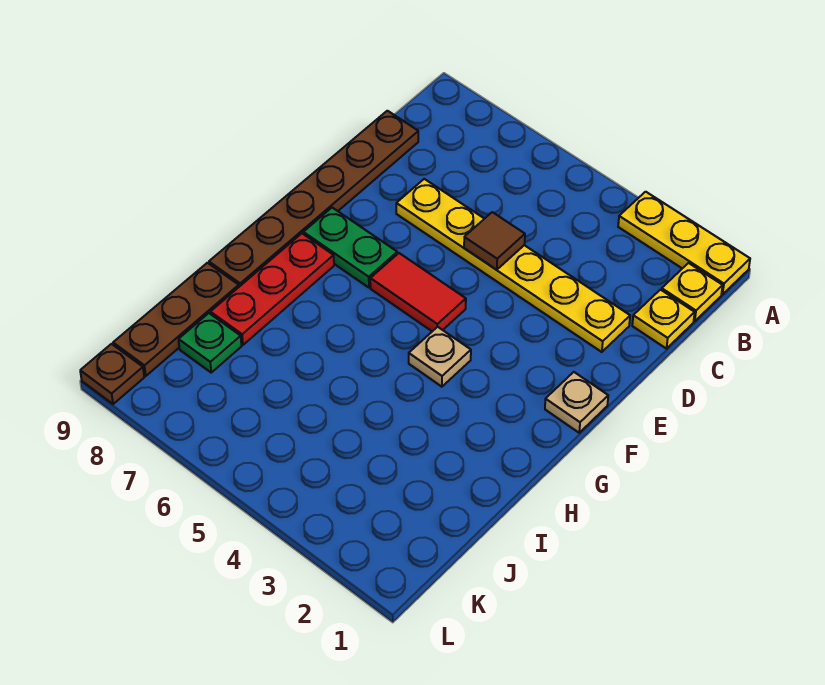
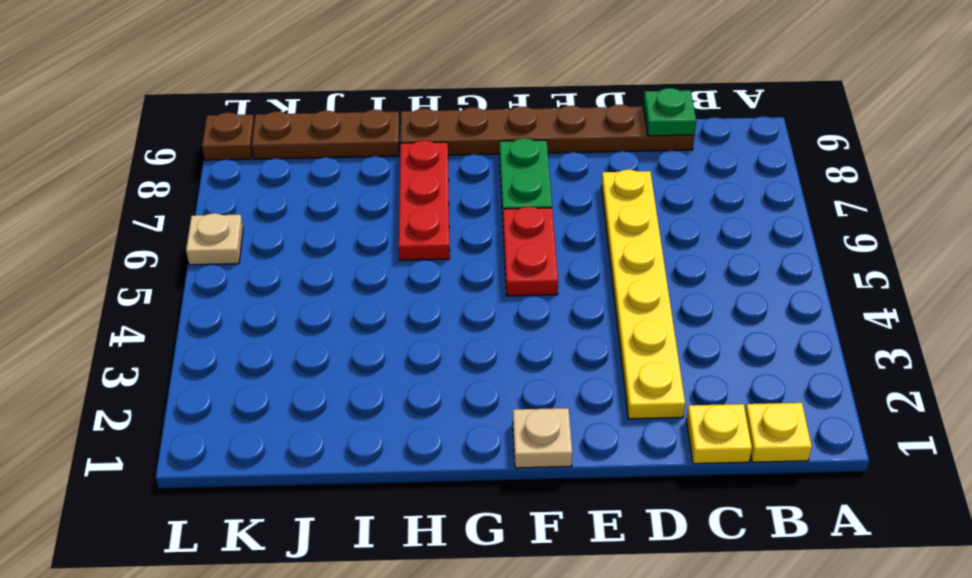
yellow 1x3 plate [618,192,750,294] -> none
brown 1x1 tile [464,212,525,270] -> none
red 1x2 tile [370,253,466,331] -> red 1x2 plate [503,207,558,296]
tan 1x1 plate [409,327,471,387] -> tan 1x1 plate moved to [186,213,243,265]
red 1x3 plate [210,234,334,345] -> red 1x3 plate turned to [399,141,450,260]
green 1x1 plate [179,313,241,372] -> green 1x1 plate moved to [643,88,696,136]

